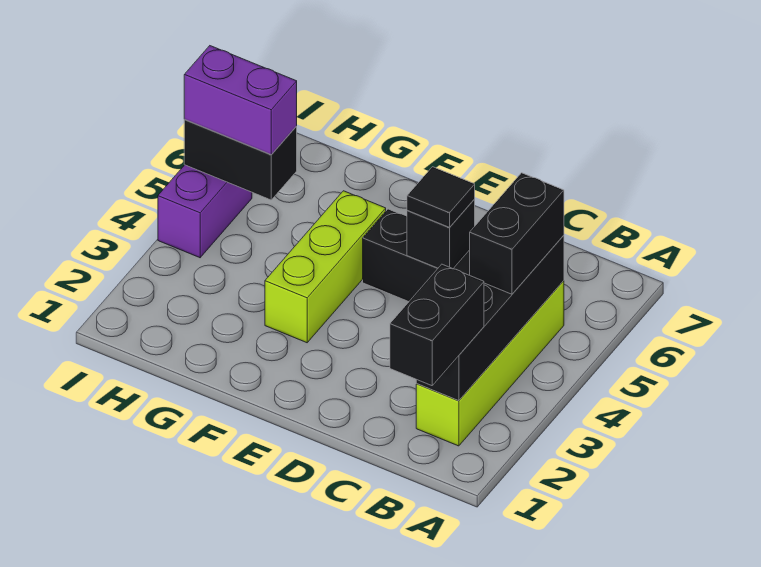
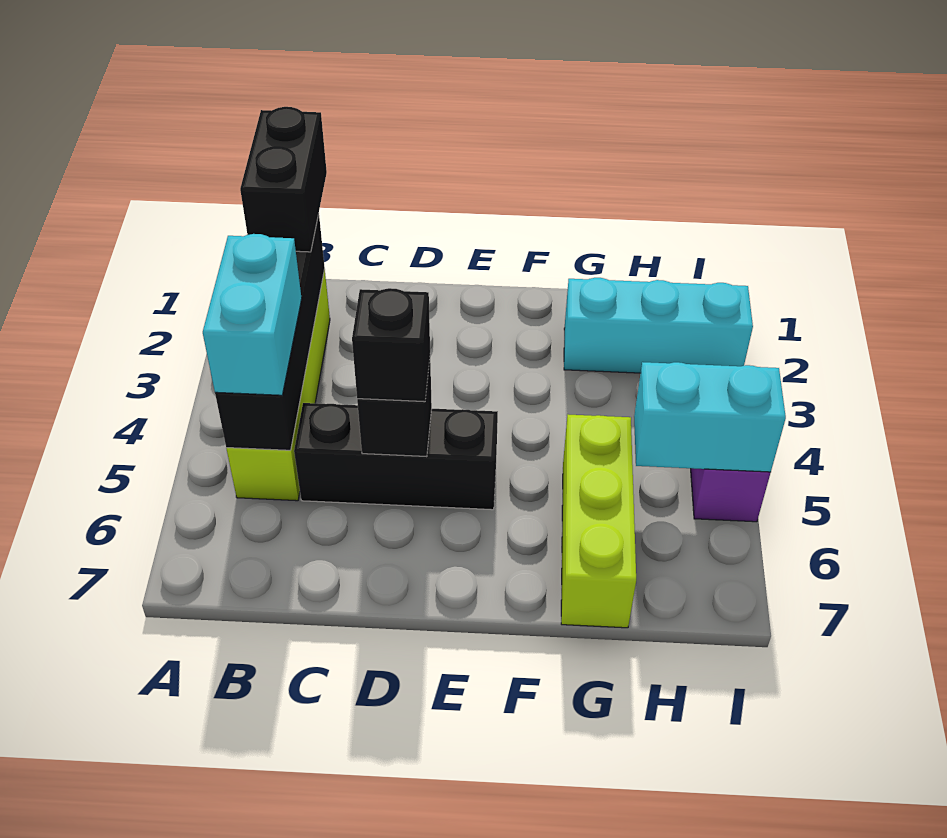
black 1x2 brick [470,173,564,294] -> cyan 1x2 brick [203,234,302,395]
black 1x1 tile [407,167,475,227] -> black 1x1 brick [352,288,430,402]
lime 1x3 brick [265,191,386,343] -> lime 1x3 brick moved to [561,414,636,628]
none -> cyan 1x3 brick [564,278,753,373]
black 1x2 brick [184,120,297,200] -> cyan 1x2 brick [634,362,786,472]
purple 1x2 brick [184,46,297,155] -> none

